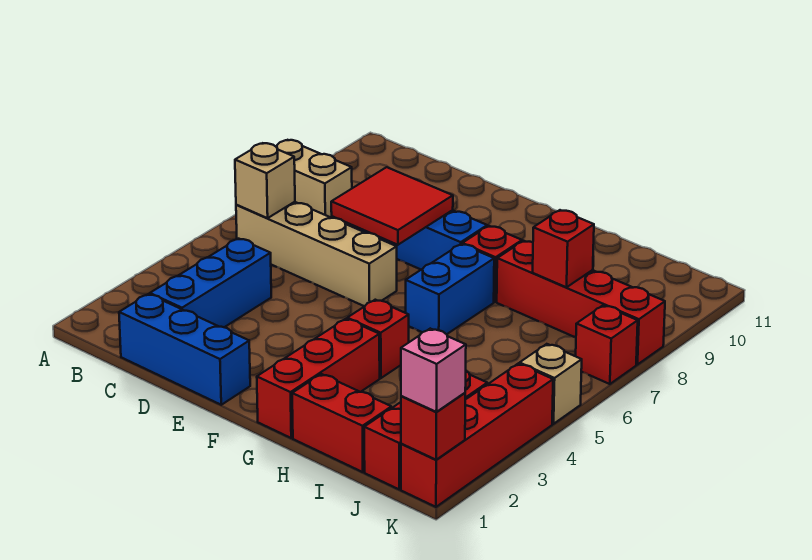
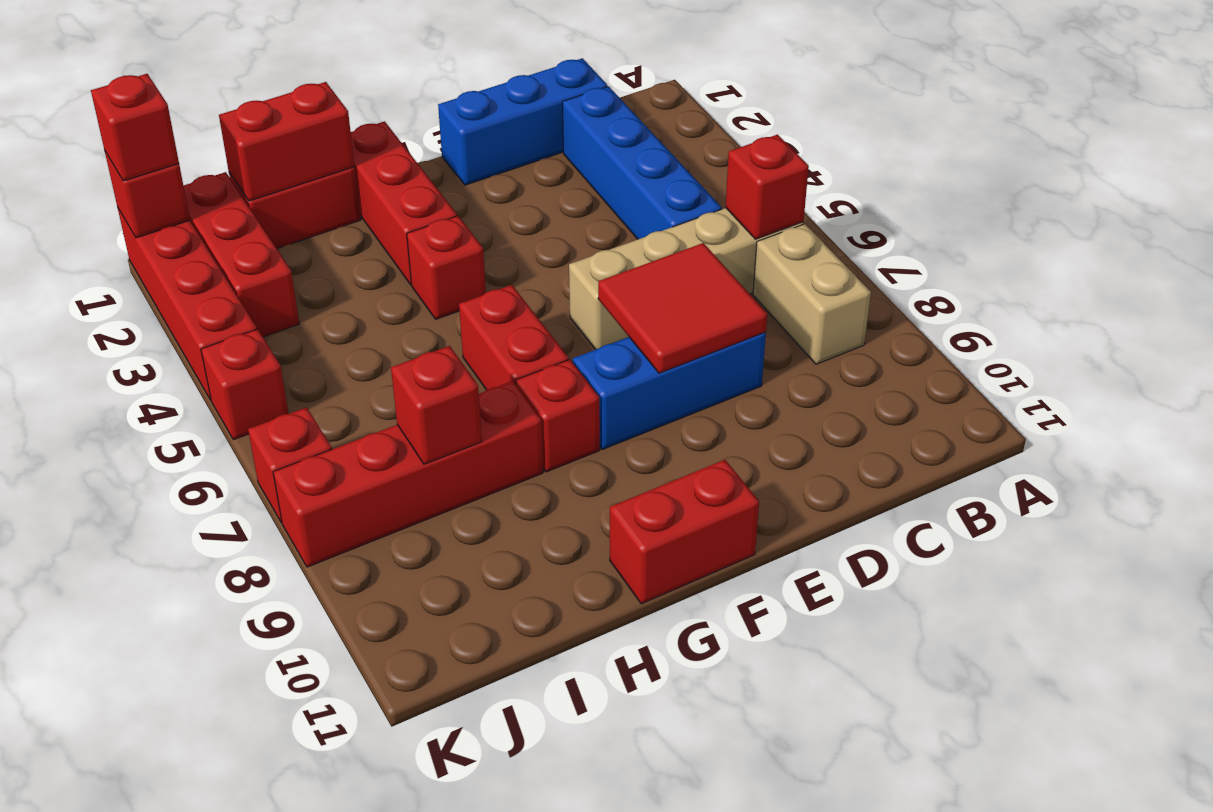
tan 1x2 brick [276,140,352,218] -> tan 1x2 brick turned to [753,224,871,364]
tan 1x1 brick [235,143,295,218] -> red 1x1 brick [726,134,809,239]
blue 1x3 brick [150,239,271,327] -> blue 1x4 brick [562,86,722,239]
none -> red 1x2 brick [610,460,759,604]
blue 1x2 brick [406,244,494,334] -> red 1x2 brick [459,285,569,390]
none -> red 1x2 brick [219,82,355,201]
pink 1x1 brick [401,329,466,412] -> red 1x1 brick [91,74,179,181]
tan 1x1 brick [520,344,582,424] -> red 1x1 brick [201,329,289,440]

